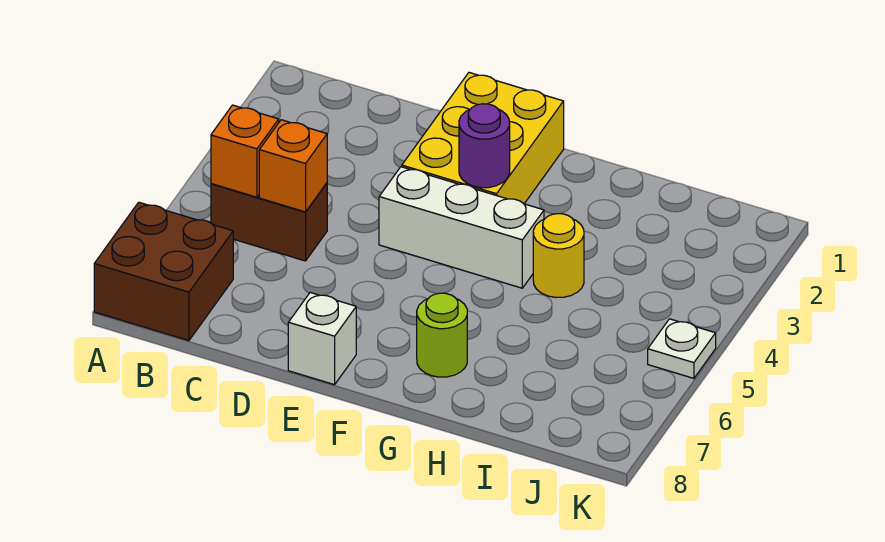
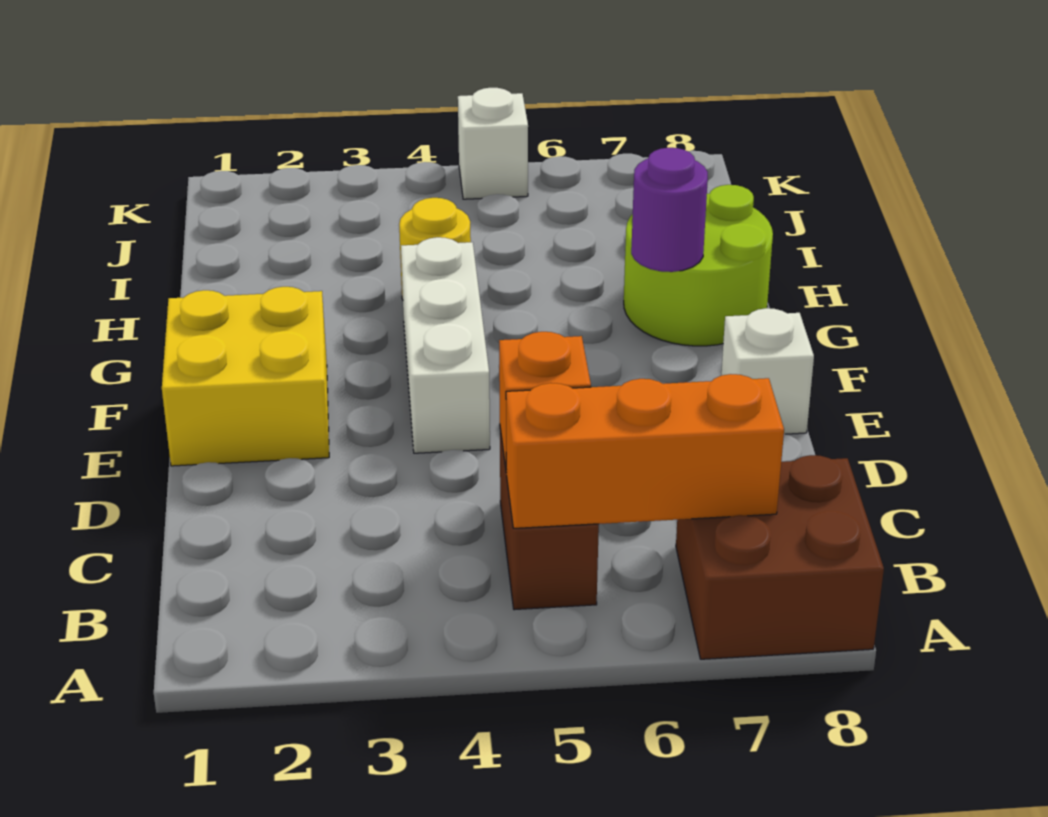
orange 1x1 brick [211,105,279,197] -> orange 1x3 brick [506,374,784,528]
yellow 2x3 brick [402,73,564,204] -> yellow 2x2 brick [162,287,329,466]
purple 1x1 round brick [459,104,510,188] -> purple 1x1 round brick moved to [631,148,708,272]
lime 1x1 round brick [417,293,467,377] -> lime 2x2 round brick [624,185,773,346]
white 1x1 plate [648,319,716,378] -> white 1x1 brick [458,88,528,199]

